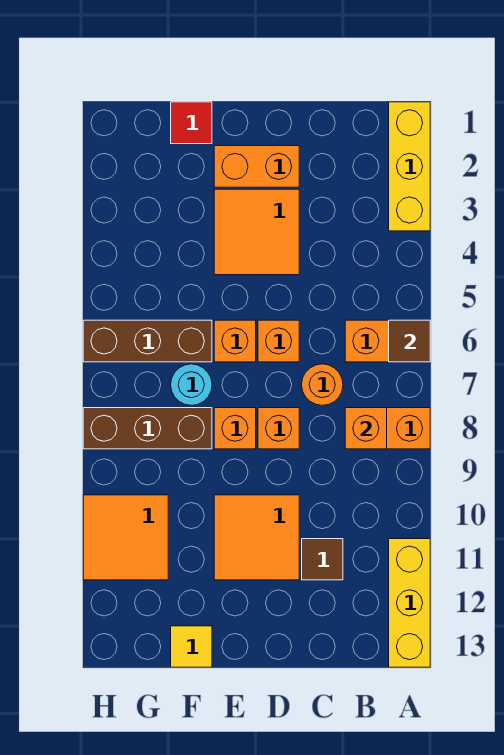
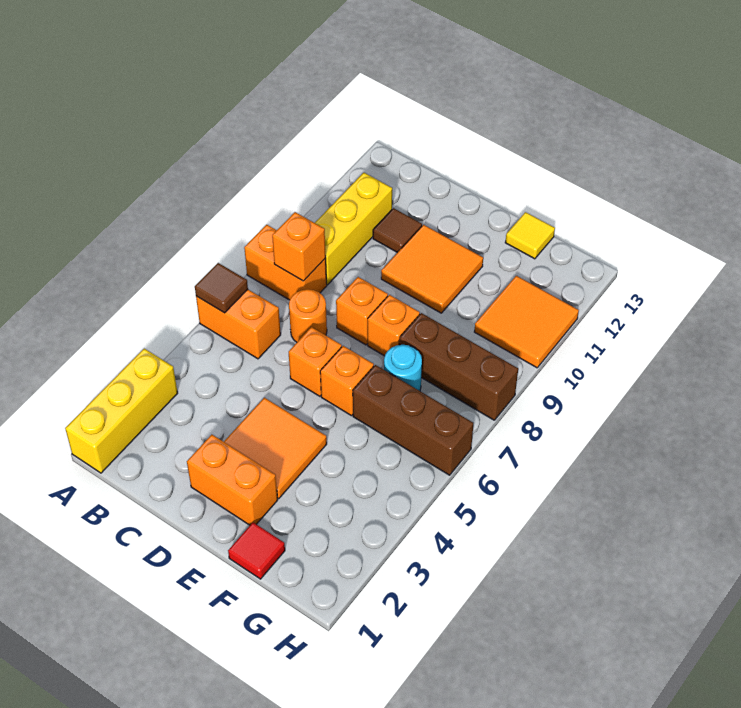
yellow 1x3 brick [389,539,430,667] -> yellow 1x3 brick moved to [315,173,392,285]

